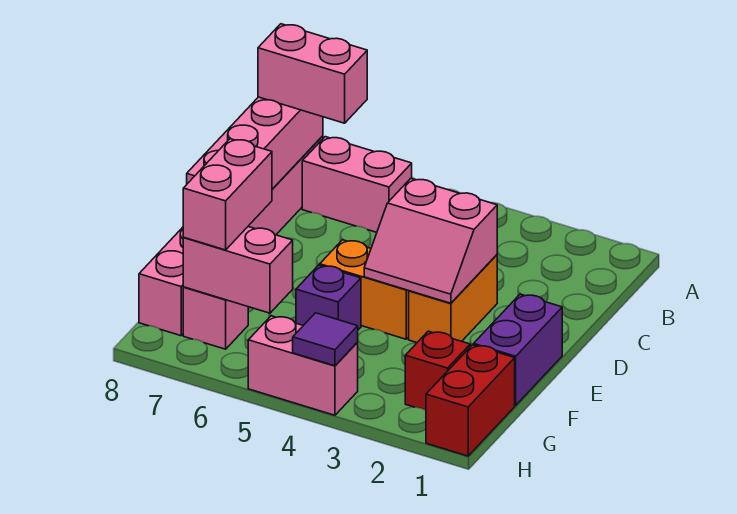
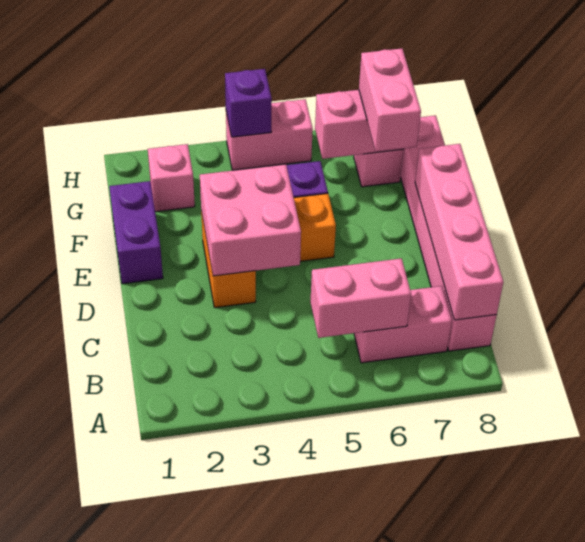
pink 1x2 brick [258,24,367,123] -> pink 1x2 brick moved to [310,258,411,338]
pink 2x2 slope [364,178,497,303] -> pink 2x2 brick [200,164,301,276]
red 1x2 brick [426,345,515,456] -> none
red 1x1 brick [405,331,470,410] -> pink 1x1 brick [148,144,195,212]
purple 1x1 tile [293,313,358,366] -> purple 1x1 brick [225,69,272,137]

